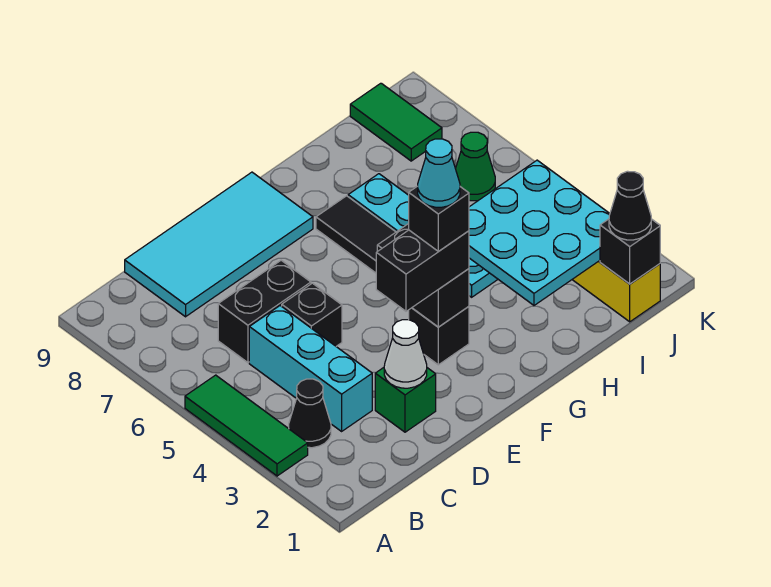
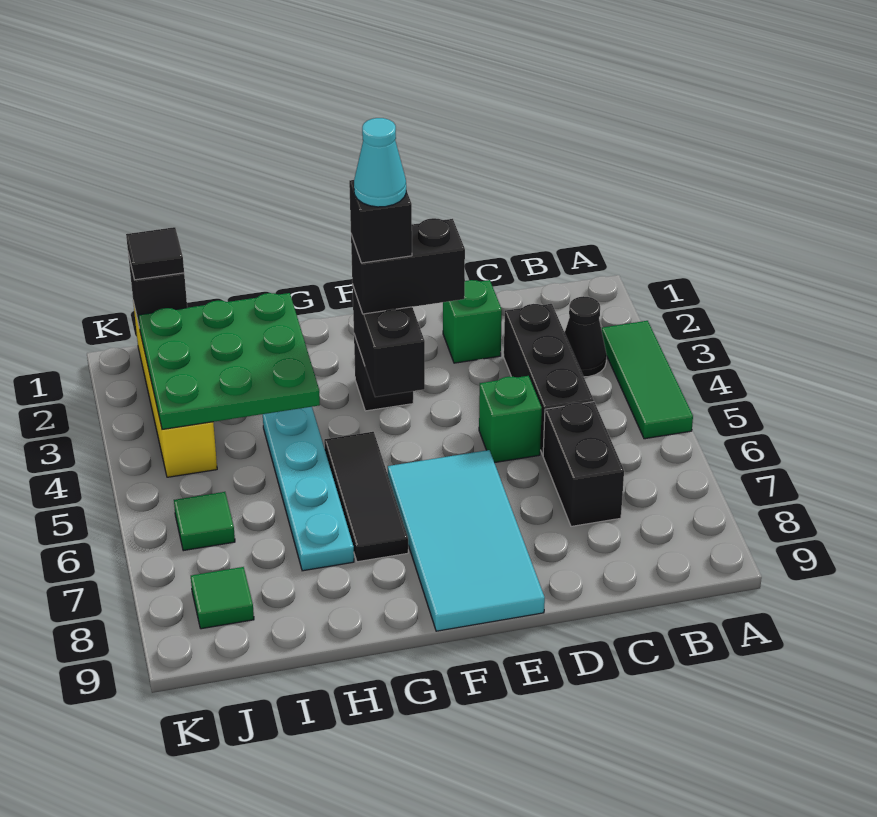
cyan 1x3 brick [249,306,372,431] -> black 1x3 brick [504,304,594,455]
black 1x2 brick [218,260,311,363] -> black 1x2 brick turned to [543,402,624,526]
cyan 2x4 tile [125,172,313,317] -> cyan 2x4 tile turned to [388,450,545,631]
white 1x1 cone [384,320,427,388] -> none
black 1x1 brick [282,283,342,346] -> green 1x1 brick [479,376,542,463]
cyan 3x3 plate [469,160,610,305] -> green 3x3 plate [138,293,320,429]
black 1x1 cone [609,171,651,240] -> black 1x1 tile [126,227,184,280]
green 1x1 cone [456,132,495,201] -> green 1x1 tile [174,492,235,551]
green 1x2 tile [350,83,442,161] -> green 1x1 tile [191,567,254,629]

